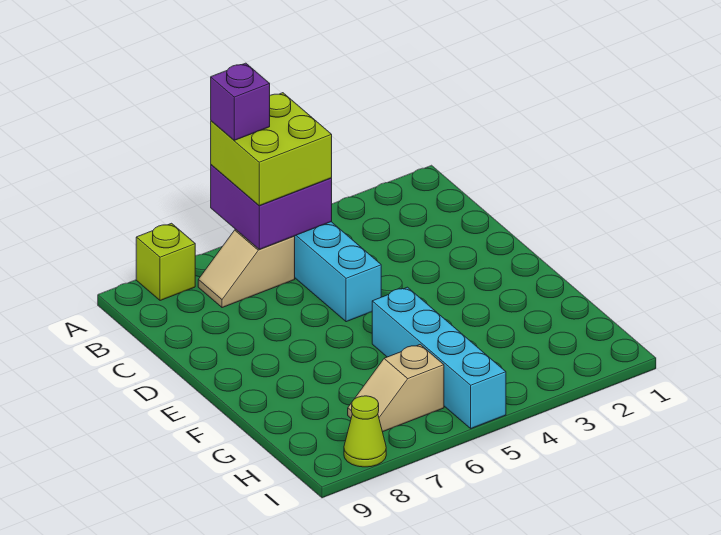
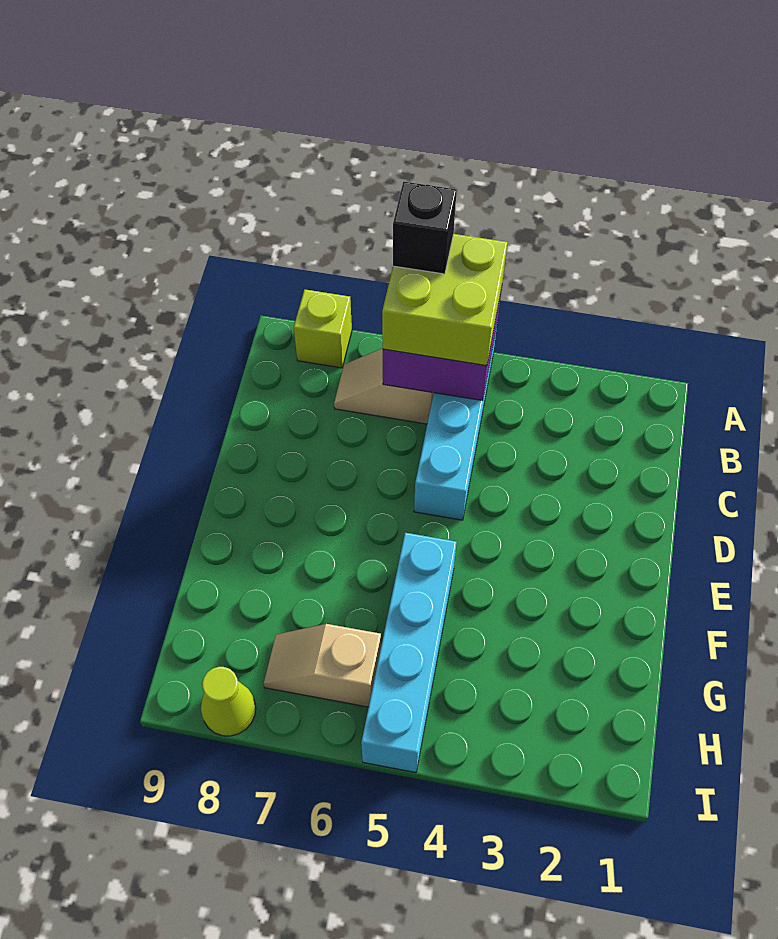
purple 1x1 brick [211,63,270,140] -> black 1x1 brick [393,182,457,274]

